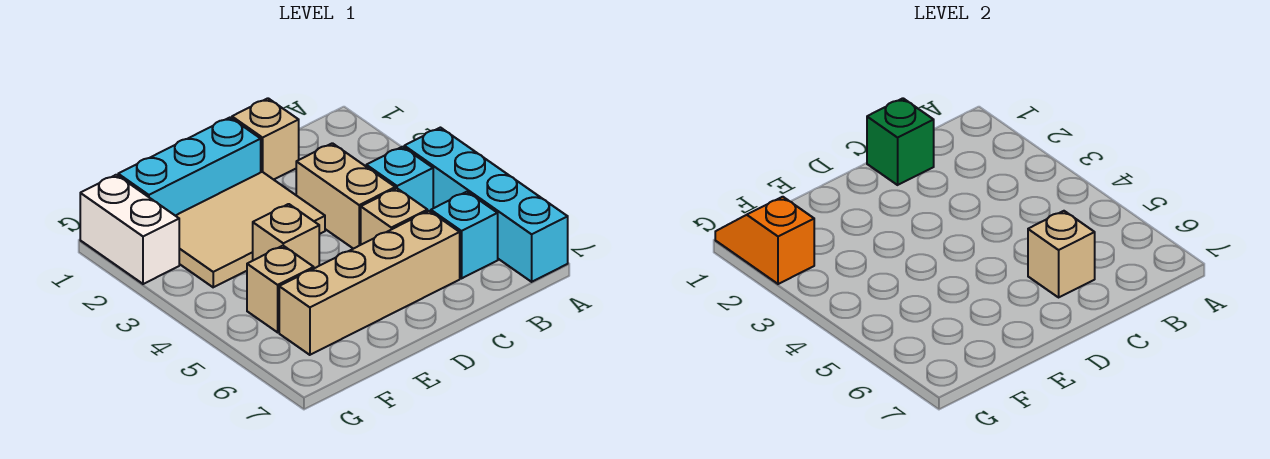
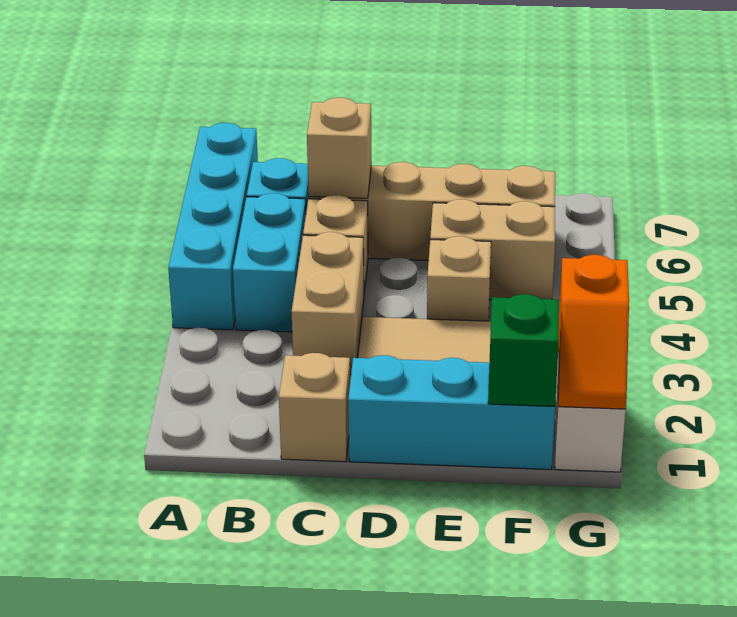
cyan 1x1 brick [366,147,433,212] -> cyan 1x2 brick [233,193,306,332]
green 1x1 brick [867,98,934,185] -> green 1x1 brick moved to [488,294,559,406]
tan 1x1 brick [247,246,314,332] -> tan 1x2 brick [430,199,555,300]

